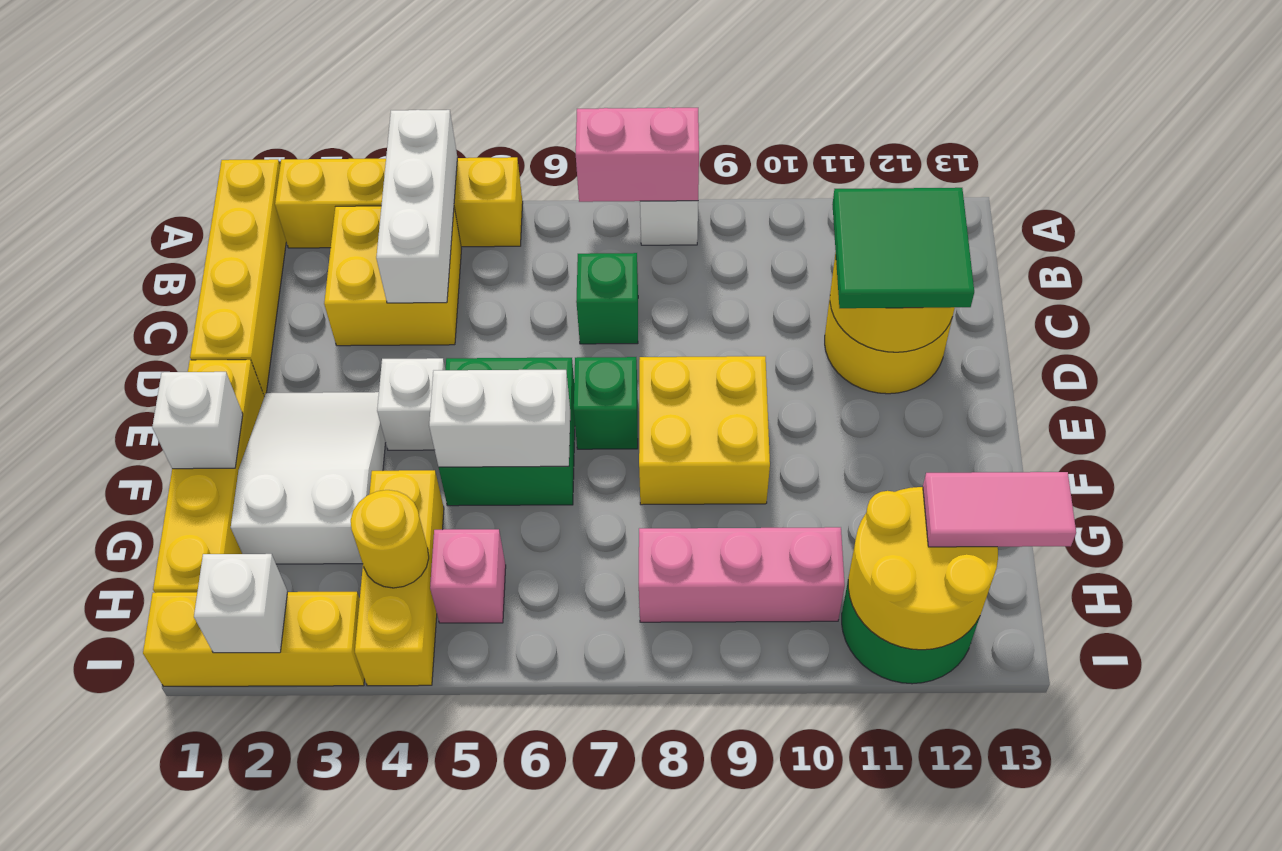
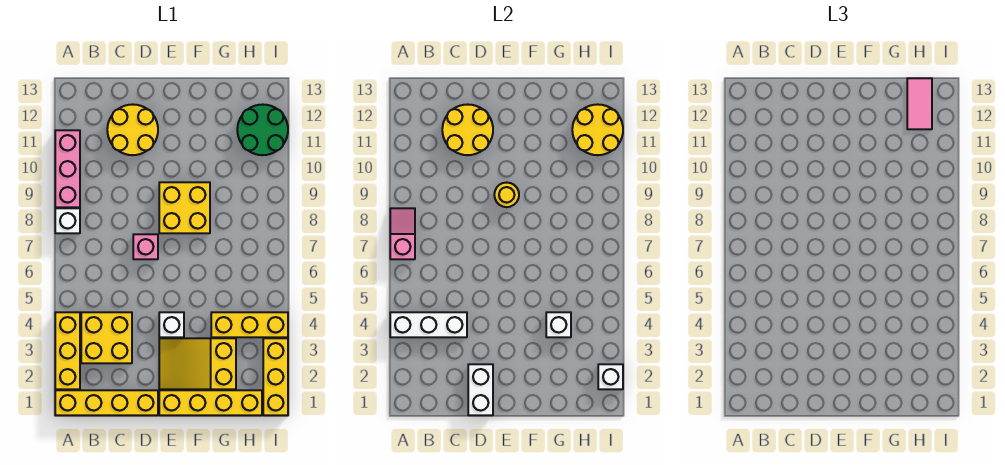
yellow 1x4 brick [275,157,523,248] -> yellow 1x3 brick [55,312,80,389]
pink 1x2 brick [576,107,699,202] -> pink 1x2 slope [390,208,415,259]
green 1x1 brick [576,253,638,344] -> none
green 2x2 tile [832,188,974,308] -> none
white 2x3 slope [231,392,386,564] -> yellow 2x3 slope [159,338,236,389]
green 2x2 brick [439,358,575,506] -> none
green 1x1 brick [574,357,638,449] -> none
white 1x1 brick [152,372,243,469] -> white 1x1 brick moved to [546,312,571,337]
white 1x2 brick [429,370,570,467] -> white 1x2 brick moved to [468,364,493,415]
yellow 1x1 round brick [351,490,429,588] -> yellow 1x1 round brick moved to [494,183,519,207]
pink 1x1 brick [430,529,506,623] -> pink 1x1 brick moved to [133,234,158,259]
pink 1x3 brick [639,527,845,622] -> pink 1x3 brick moved to [55,130,80,207]

